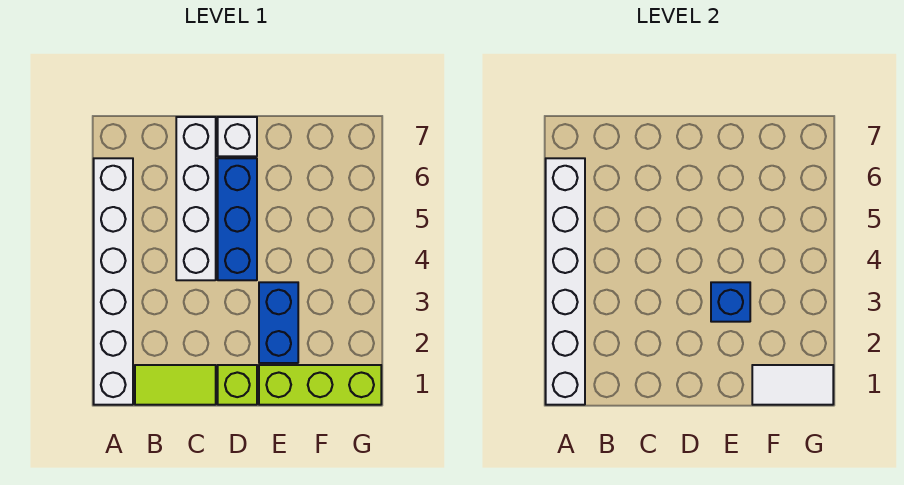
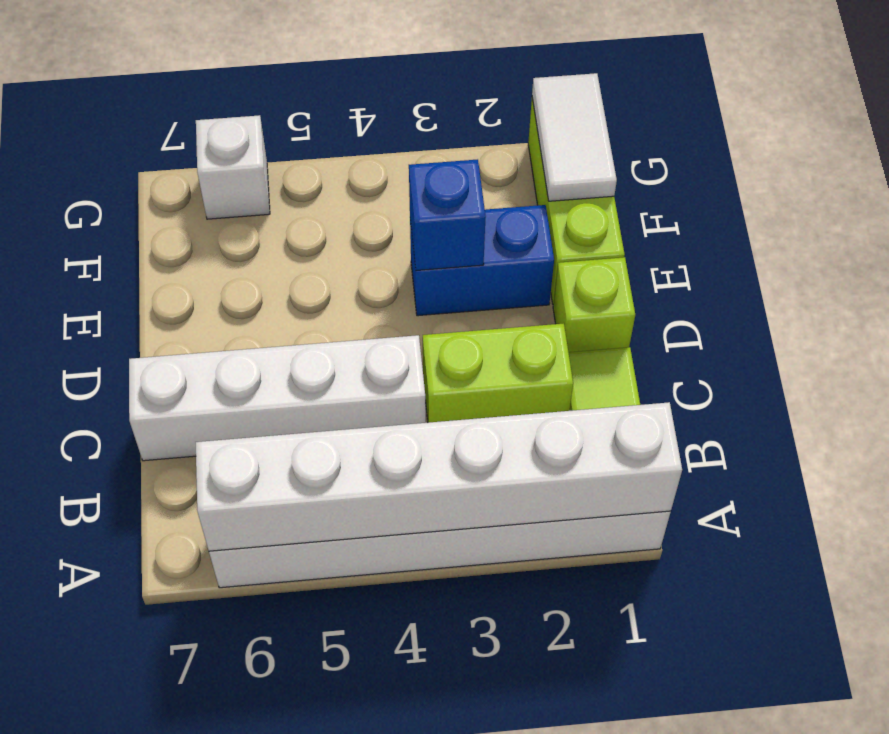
none -> lime 1x2 brick [423,324,573,423]
blue 1x3 brick [218,158,257,280] -> none
white 1x1 brick [218,117,257,156] -> white 1x1 brick moved to [196,115,270,219]

